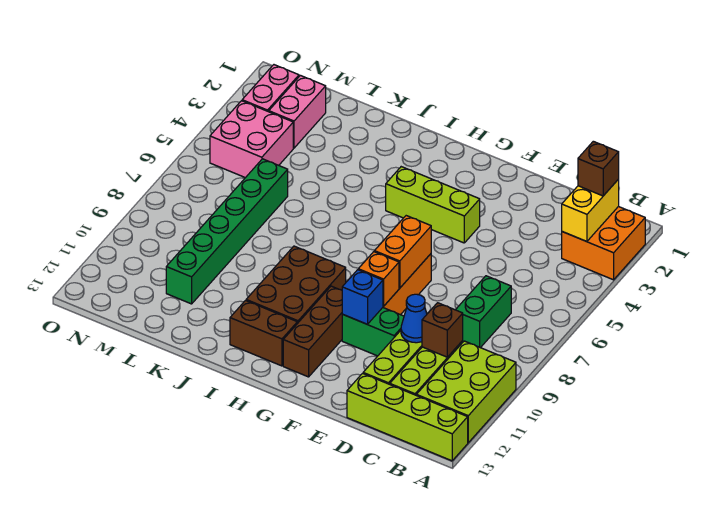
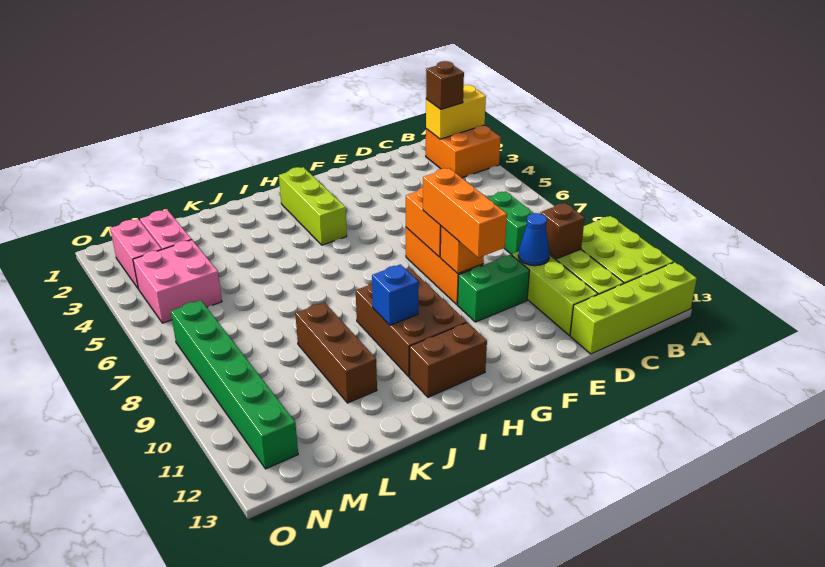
yellow 1x2 brick [562,179,619,242] -> yellow 1x2 brick turned to [426,85,486,139]
lime 1x3 brick [386,167,480,243] -> lime 1x3 brick turned to [279,167,347,245]
none -> orange 1x3 brick [423,168,507,258]
blue 1x1 brick [342,270,383,324] -> blue 1x1 brick moved to [372,264,418,325]
brown 1x3 brick [283,286,342,377] -> brown 1x3 brick moved to [295,302,377,403]
green 1x6 brick [166,159,288,304] -> green 1x6 brick moved to [171,300,298,469]

